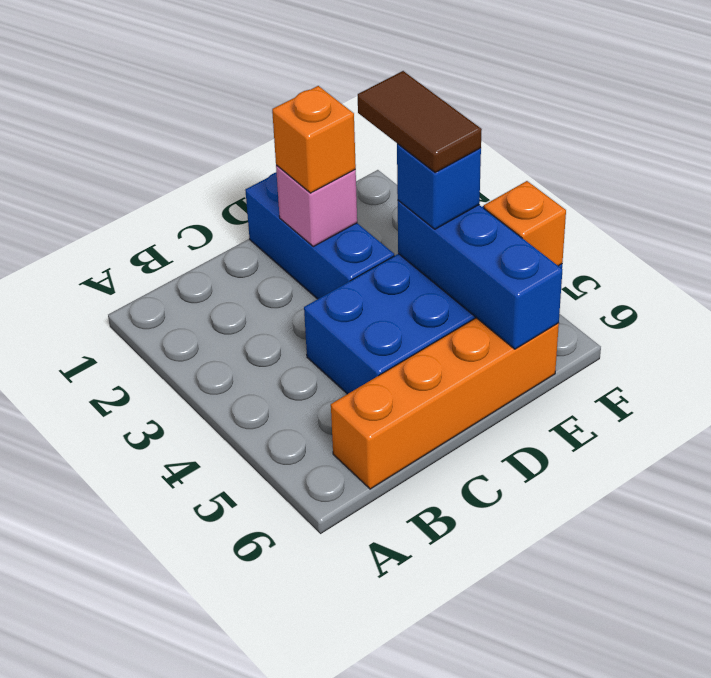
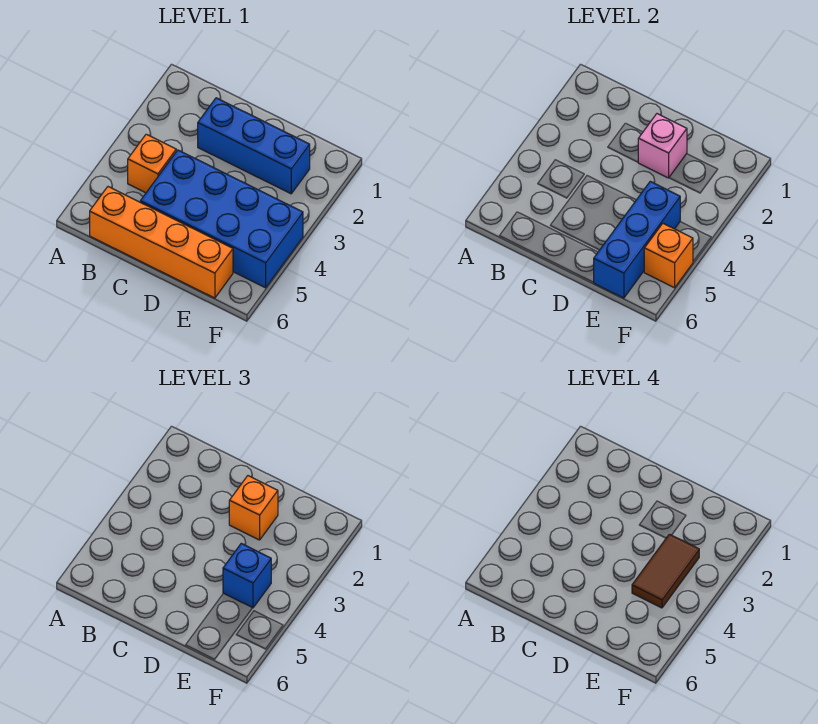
none -> orange 1x1 brick [128,134,176,193]
blue 1x3 brick [245,172,394,299] -> blue 1x3 brick turned to [198,98,310,194]

